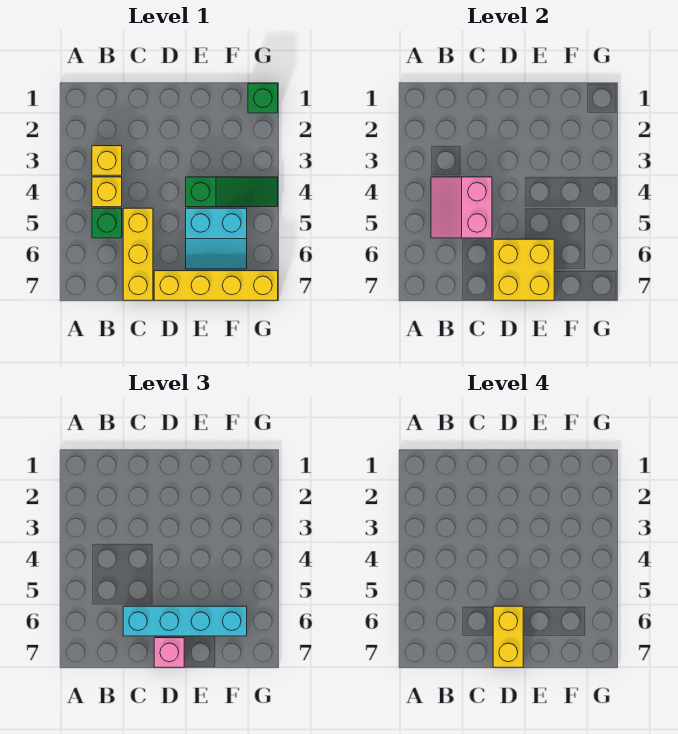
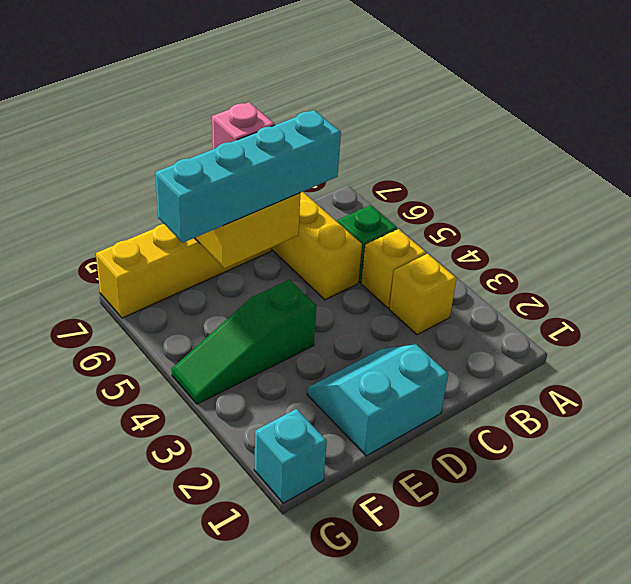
pink 2x2 slope [431,177,492,238] -> none
yellow 1x2 brick [493,606,523,667] -> none
cyan 2x2 slope [186,208,247,269] -> cyan 2x2 slope moved to [307,344,448,456]
green 1x1 brick [248,83,278,113] -> cyan 1x1 brick [254,409,327,503]

